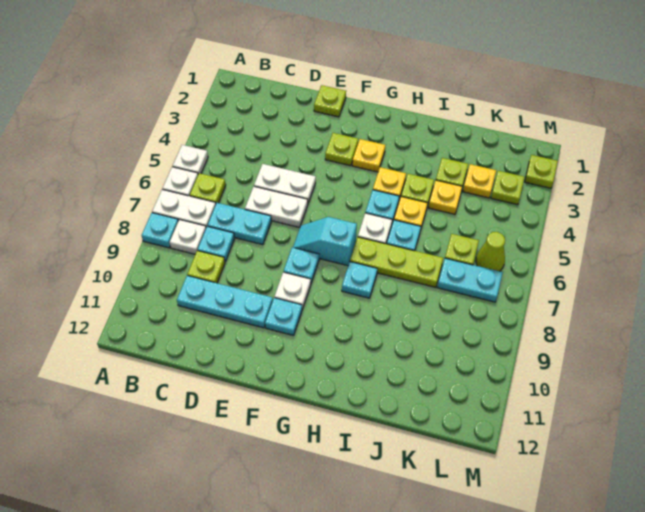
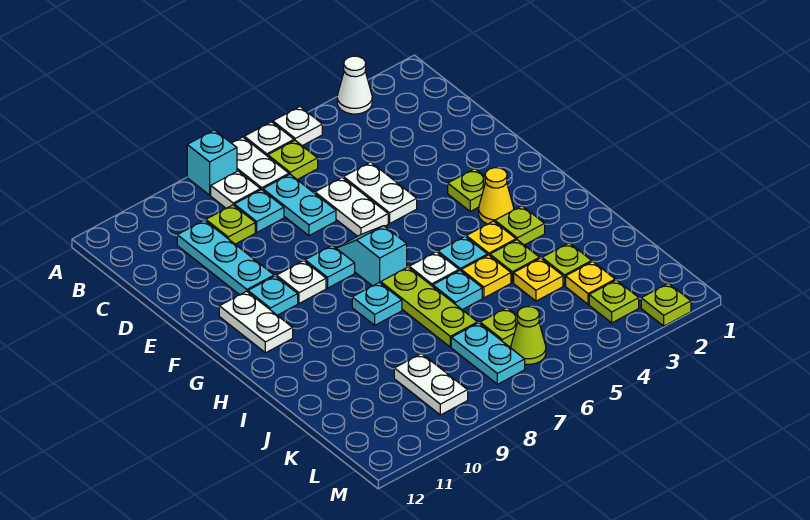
none -> white 1x1 cone [337,56,372,114]
cyan 1x1 plate [142,213,178,248] -> cyan 1x1 brick [187,130,237,195]
lime 1x1 plate [314,85,346,117] -> lime 1x1 plate moved to [495,206,545,245]
none -> white 1x2 plate [219,291,293,353]
yellow 1x1 plate [352,139,385,172] -> yellow 1x1 cone [479,168,514,224]
none -> white 1x2 plate [394,353,468,415]

